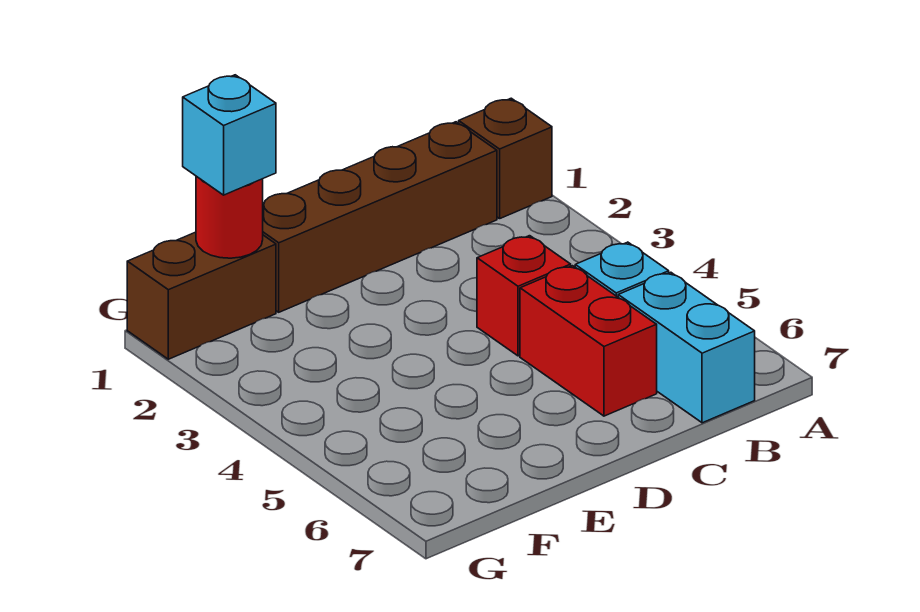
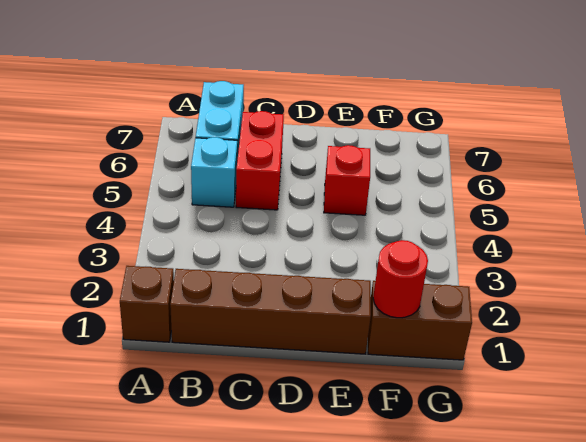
red 1x1 brick [477,236,571,356] -> red 1x1 brick moved to [324,145,370,215]
cyan 1x1 brick [183,75,276,195] -> none

